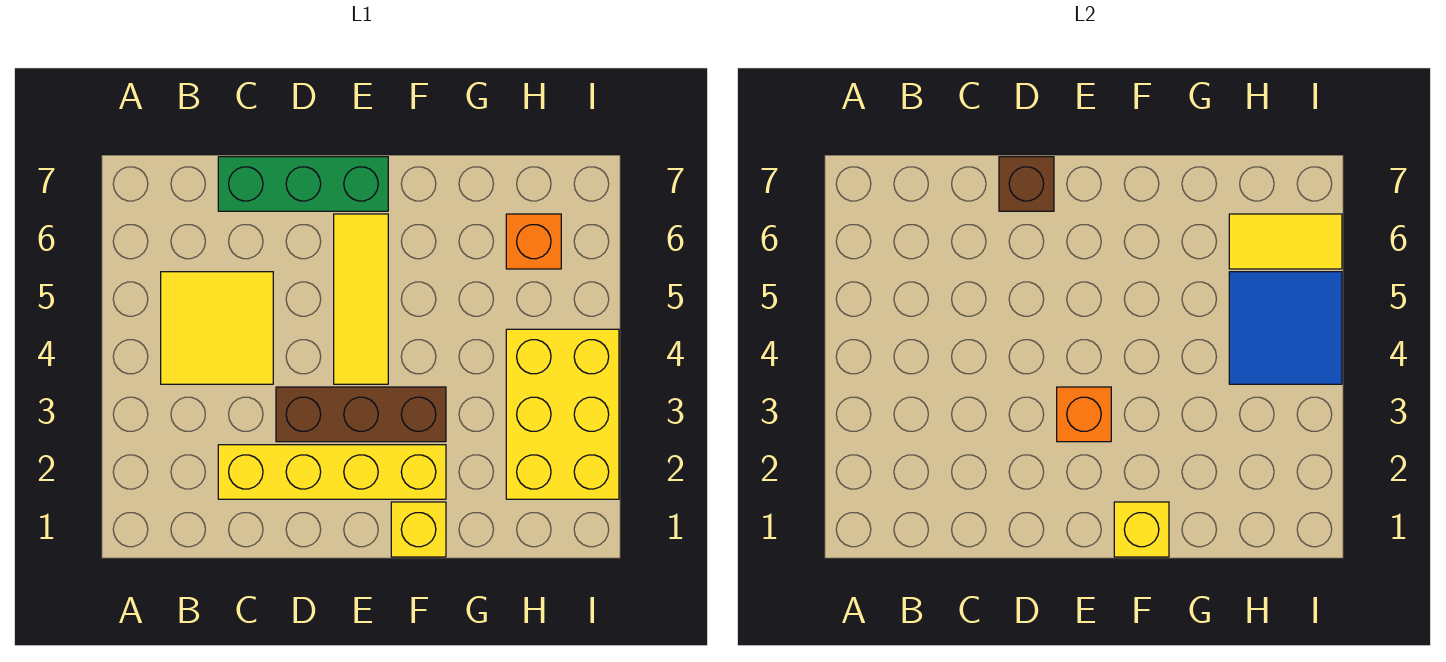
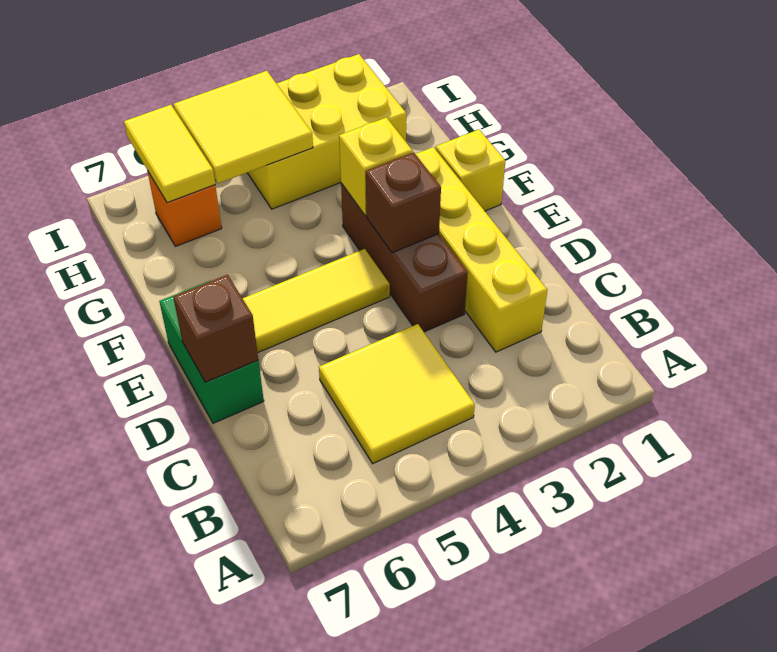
green 1x3 brick [218,157,388,211] -> green 1x2 brick [159,281,264,423]
orange 1x1 brick [1057,387,1111,442] -> brown 1x1 brick [366,152,441,253]
yellow 1x1 brick [1114,502,1169,557] -> yellow 1x1 brick moved to [339,118,413,216]
blue 2x2 tile [1229,272,1342,384] -> yellow 2x2 tile [174,71,313,183]

